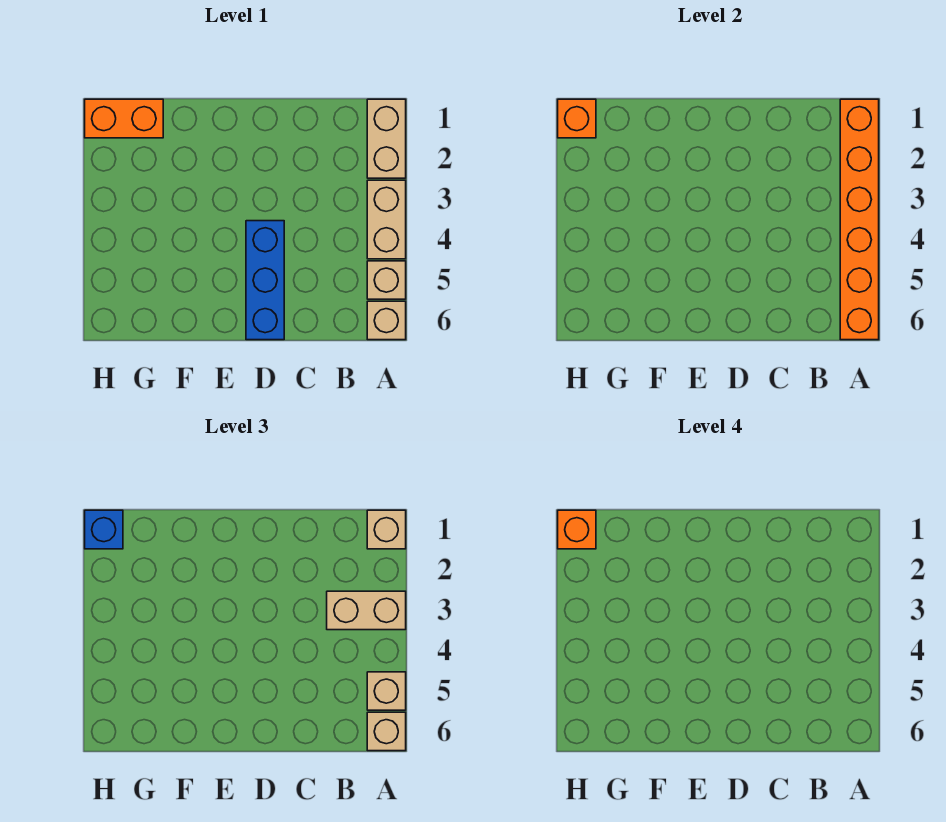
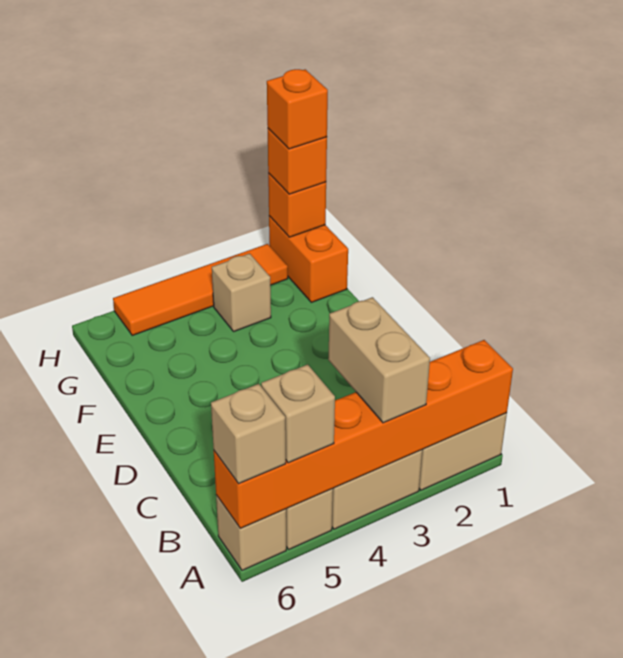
tan 1x1 brick [367,510,406,549] -> tan 1x1 brick moved to [212,254,271,332]
blue 1x3 brick [246,221,284,340] -> none
blue 1x1 brick [85,510,123,549] -> orange 1x1 brick [268,129,327,194]
none -> orange 1x4 tile [113,244,288,335]

